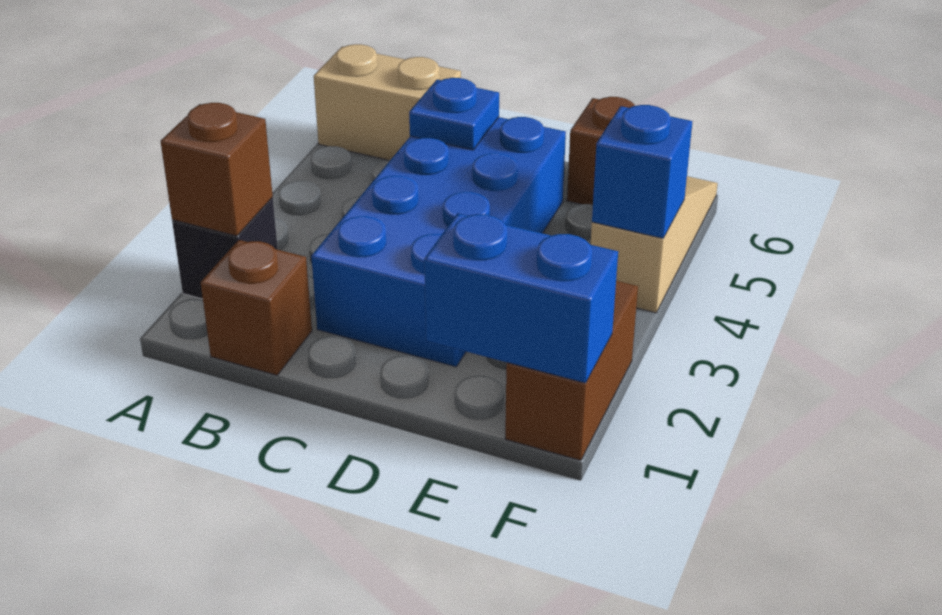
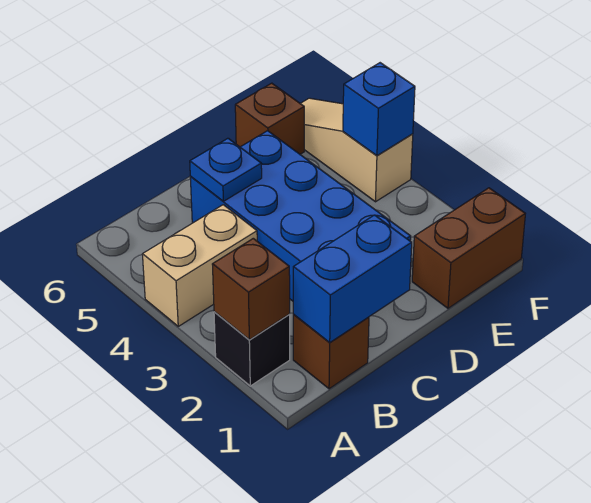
tan 1x2 brick [314,44,461,160] -> tan 1x2 brick moved to [142,205,257,326]
blue 1x2 brick [424,213,618,383] -> blue 1x2 brick moved to [293,215,412,342]
brown 1x2 brick [505,281,638,460] -> brown 1x2 brick turned to [412,188,525,308]

